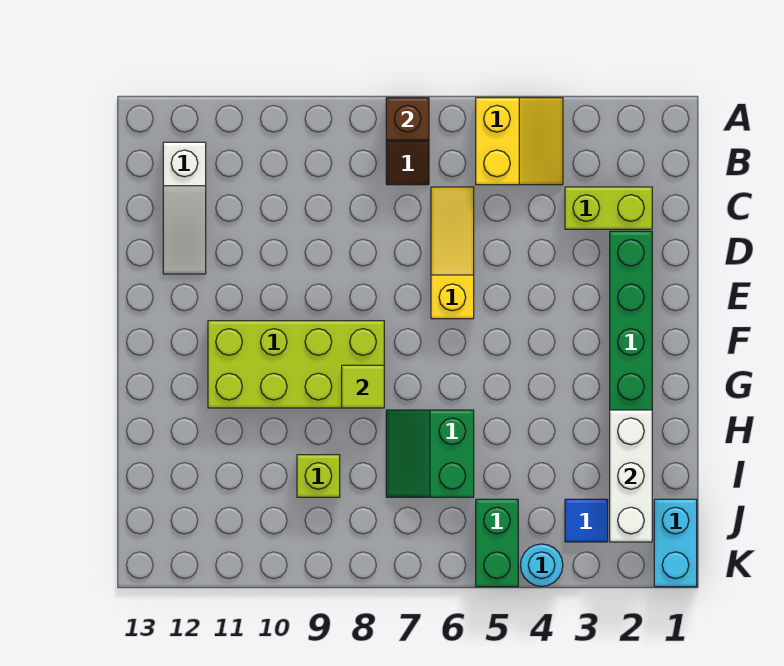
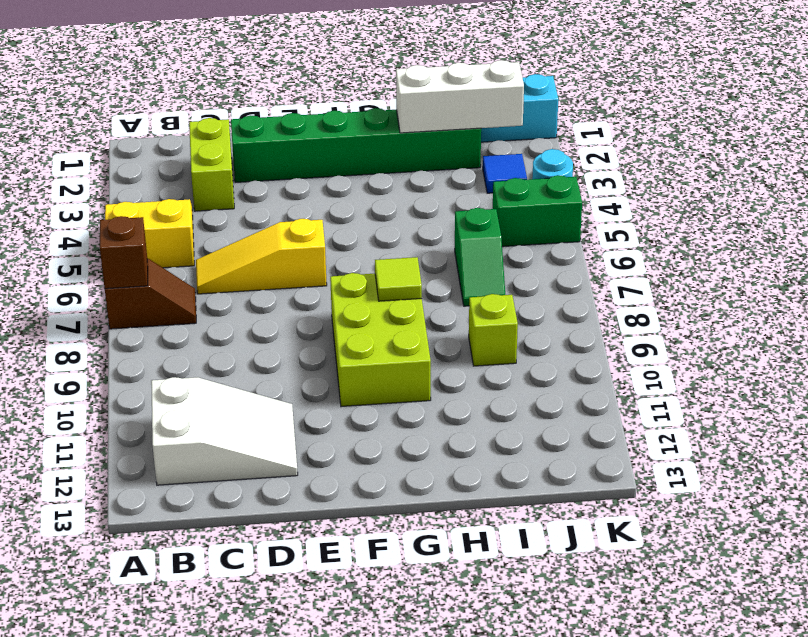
white 1x3 slope [163,142,206,274] -> white 2x3 slope [151,377,298,485]
lime 2x4 brick [208,321,384,408] -> lime 2x3 brick [330,273,431,407]
green 2x2 slope [386,410,474,497] -> green 1x2 slope [455,208,505,306]

